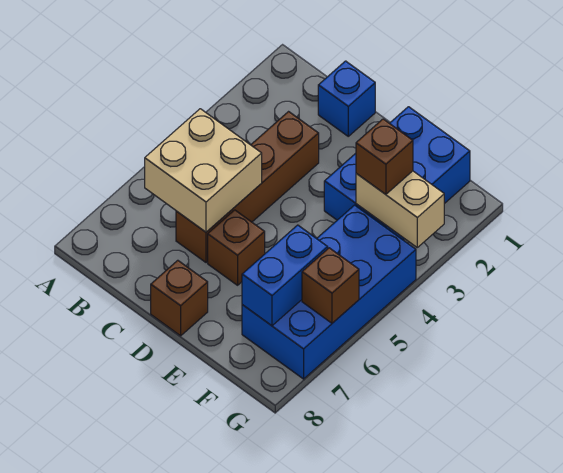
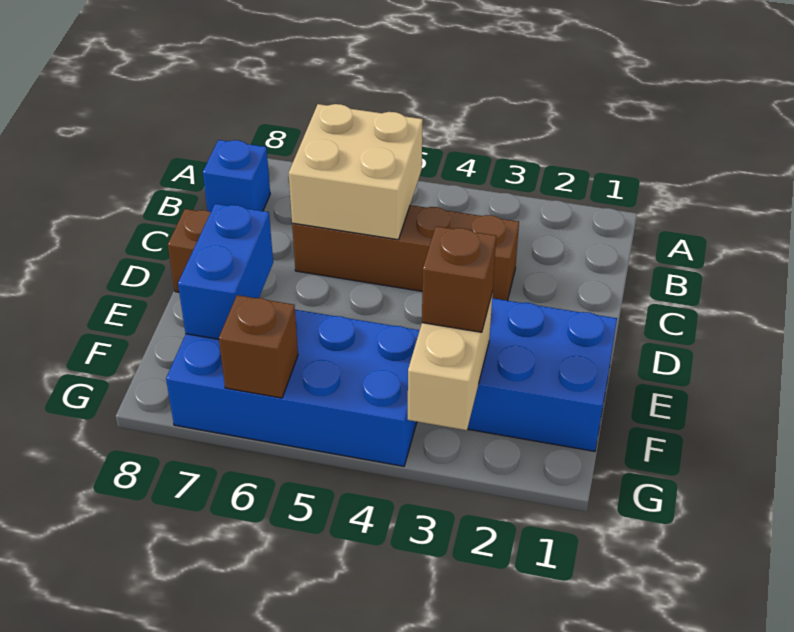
blue 1x1 brick [318,61,375,136] -> blue 1x1 brick moved to [203,140,270,212]
brown 1x1 brick [208,210,265,285] -> none
blue 1x2 brick [242,225,328,326] -> blue 1x2 brick turned to [178,204,273,339]

